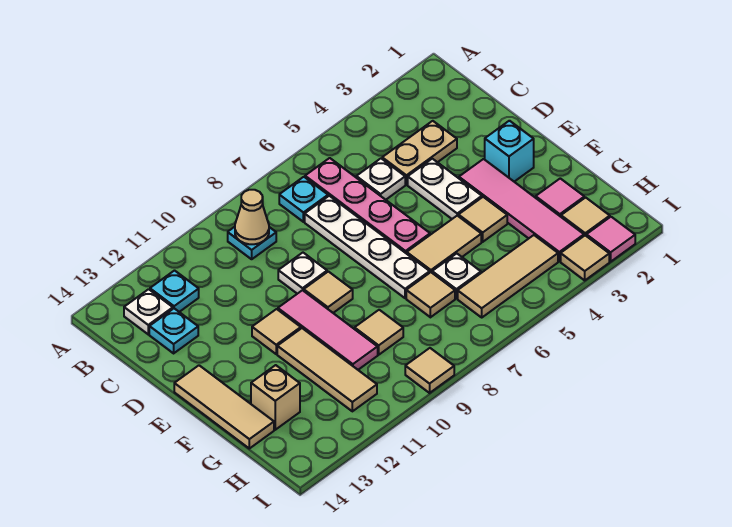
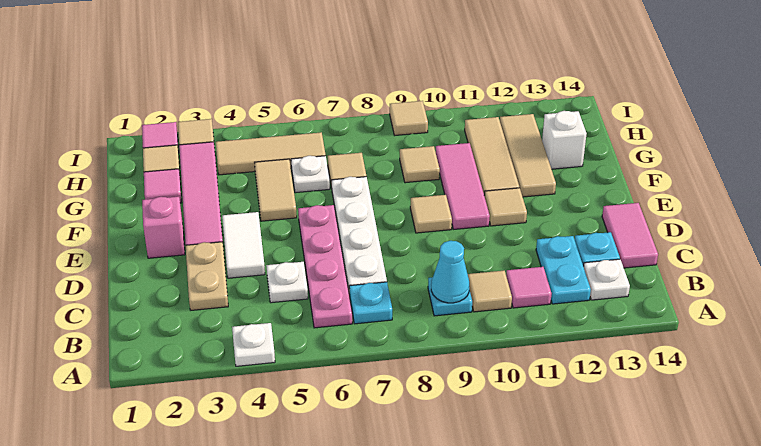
tan 1x1 cone [235,190,269,244] -> cyan 1x1 cone [431,241,469,303]
none -> pink 1x1 tile [506,267,551,308]
cyan 1x1 plate [150,271,199,312] -> cyan 1x2 plate [536,236,591,304]
tan 1x2 plate [382,121,457,185] -> tan 1x2 plate turned to [186,242,228,310]
none -> pink 1x2 tile [602,203,658,268]
white 1x2 plate [408,159,482,219] -> white 1x2 tile [222,212,265,278]
white 1x1 plate [278,253,327,294] -> white 1x1 plate moved to [232,323,275,366]
cyan 1x1 brick [485,121,534,182] -> pink 1x1 brick [142,197,185,258]
tan 1x3 tile [174,365,274,448] -> tan 1x3 tile moved to [500,114,556,197]
tan 1x1 tile [458,197,507,242] -> tan 1x1 tile moved to [468,271,512,312]
tan 1x2 tile [407,216,481,272] -> tan 1x2 tile turned to [255,159,297,221]
tan 1x1 brick [251,365,300,430] -> white 1x1 brick [542,111,587,169]

